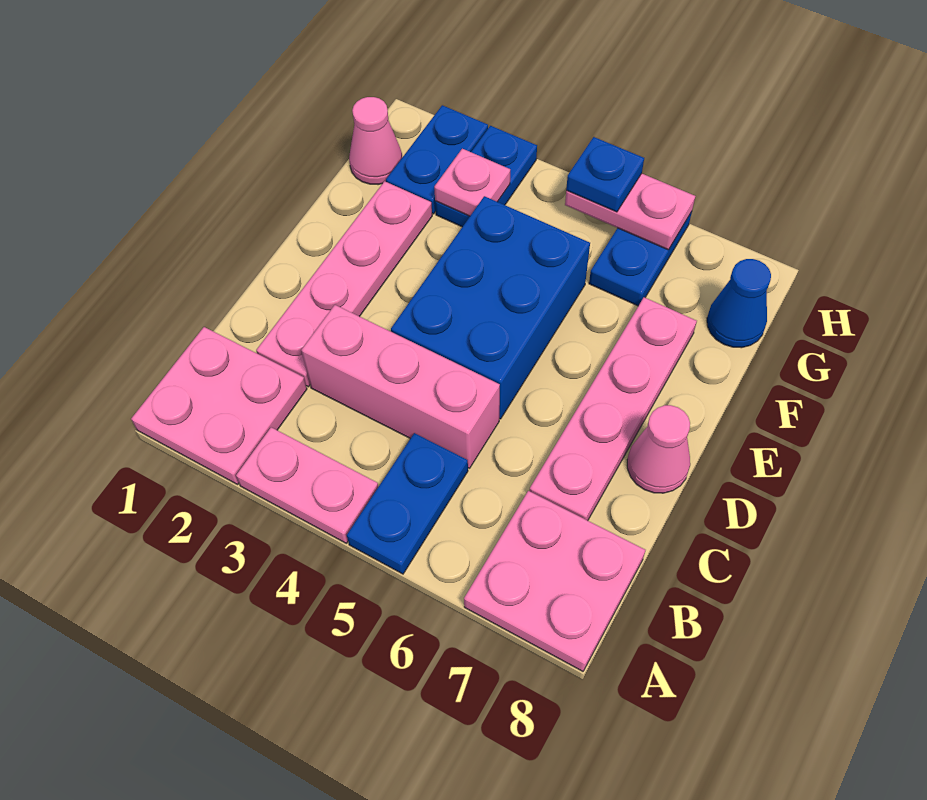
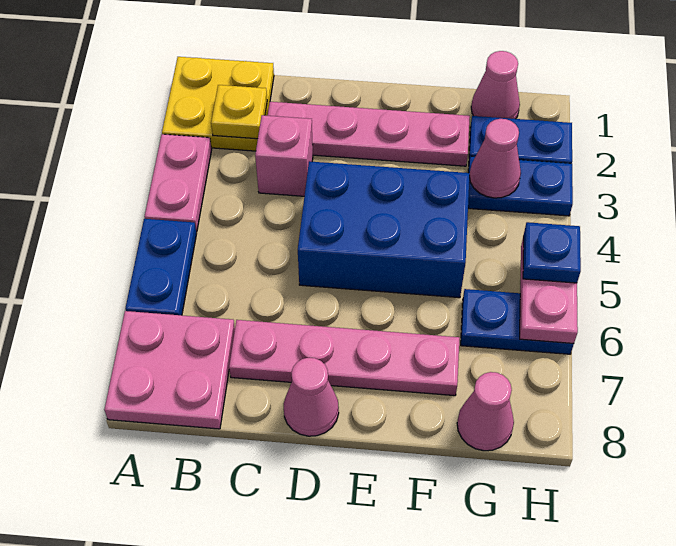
pink 2x2 plate [131,327,307,484] -> yellow 2x2 plate [162,57,274,151]
blue 1x2 plate [347,433,468,574] -> blue 1x2 plate turned to [125,219,196,315]
none -> yellow 1x1 plate [211,85,267,139]
pink 1x3 brick [301,305,500,468] -> pink 1x1 brick [255,115,313,196]
pink 1x1 plate [434,149,510,216] -> pink 1x1 cone [469,119,521,198]
blue 1x1 cone [707,259,771,348] -> pink 1x1 cone [457,372,514,451]

